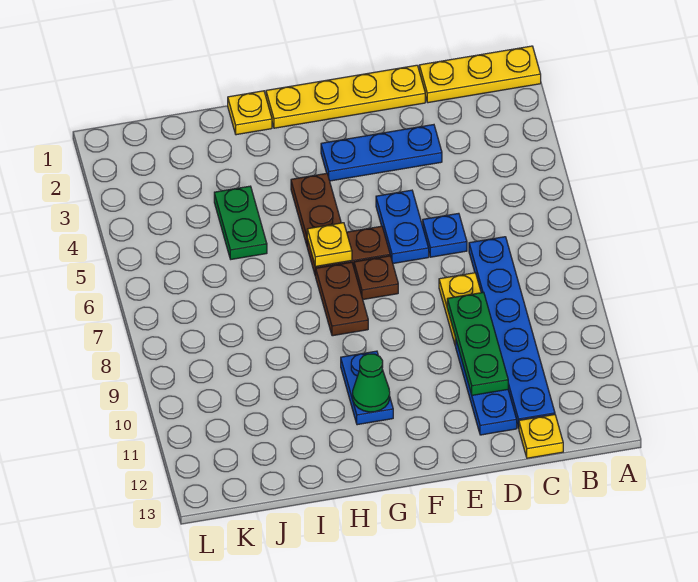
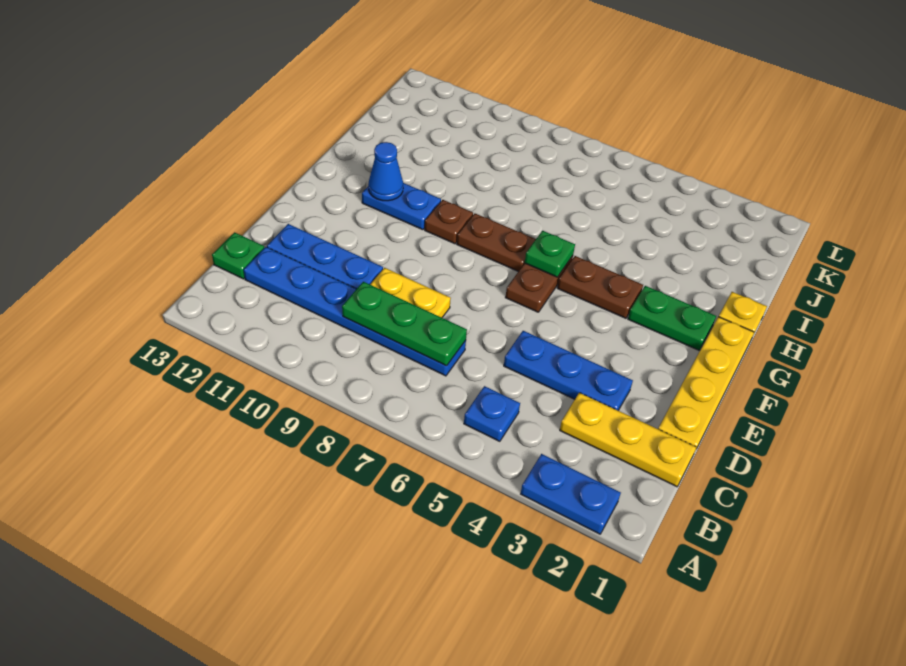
yellow 1x3 plate [419,46,541,103] -> yellow 1x3 plate turned to [560,393,696,487]
yellow 1x1 plate [519,415,563,458] -> green 1x1 plate [212,232,264,279]
blue 1x3 plate [321,125,442,181] -> blue 1x3 plate turned to [504,331,633,410]
blue 1x1 plate [423,213,467,257] -> blue 1x1 plate moved to [464,386,520,441]
green 1x3 plate [447,292,508,395] -> green 1x3 plate moved to [342,282,467,366]
blue 1x2 plate [376,190,429,263] -> blue 1x2 plate moved to [521,454,621,534]
brown 1x1 plate [354,256,398,299] -> brown 1x1 plate moved to [425,200,473,244]
yellow 1x1 plate [307,223,352,267] -> green 1x1 plate [525,231,575,277]
green 1x1 cone [353,354,390,412] -> blue 1x1 cone [368,142,403,201]
green 1x2 plate [214,186,267,259] -> green 1x2 plate moved to [628,286,716,350]

